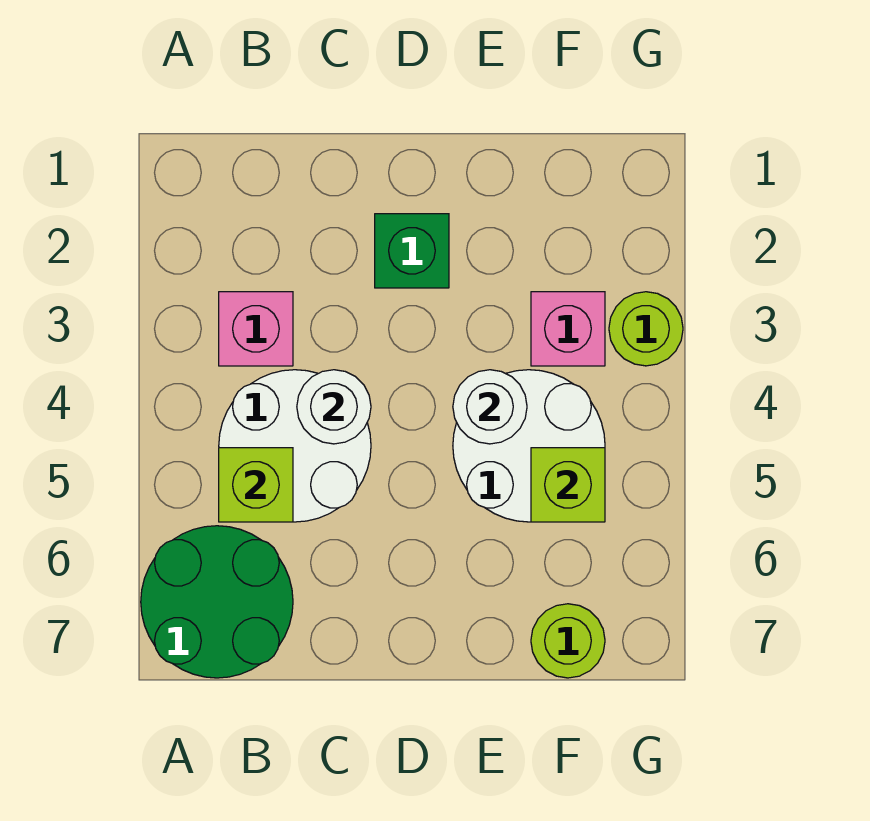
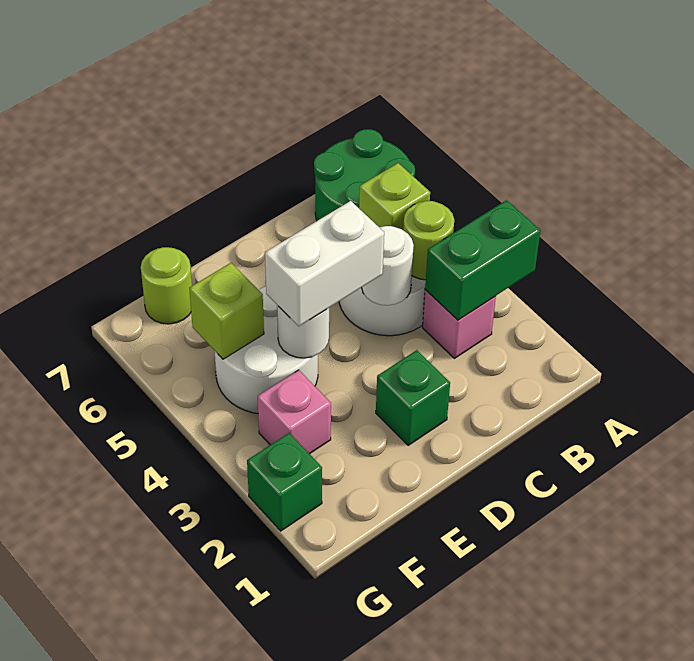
none -> green 1x2 brick [425,200,540,320]
none -> white 1x2 brick [265,201,384,326]
none -> green 1x1 brick [247,433,322,531]
lime 1x1 round brick [609,292,683,366] -> lime 1x1 round brick moved to [403,201,454,280]

